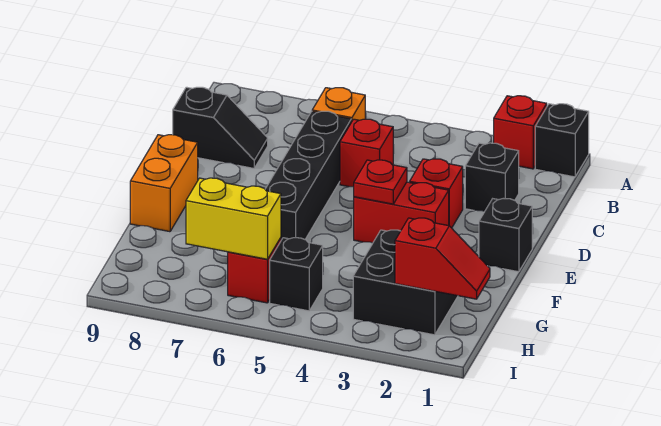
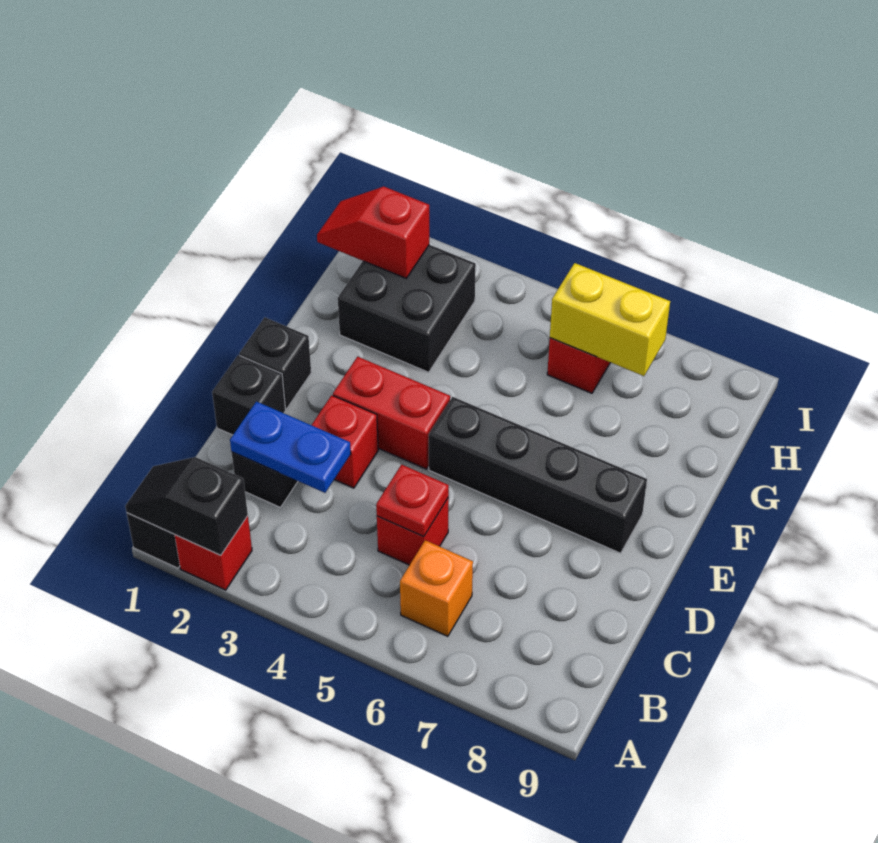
none -> blue 1x2 plate [230,402,351,493]
black 1x4 brick [265,111,351,240] -> black 1x4 brick turned to [429,397,647,553]
black 1x2 slope [173,87,268,168] -> black 1x2 slope moved to [125,457,248,555]
red 1x1 plate [354,160,407,204] -> red 1x1 plate moved to [376,464,449,537]
orange 1x2 brick [130,135,198,232] -> none
black 1x1 brick [270,238,323,311] -> black 1x1 brick moved to [212,355,286,435]

